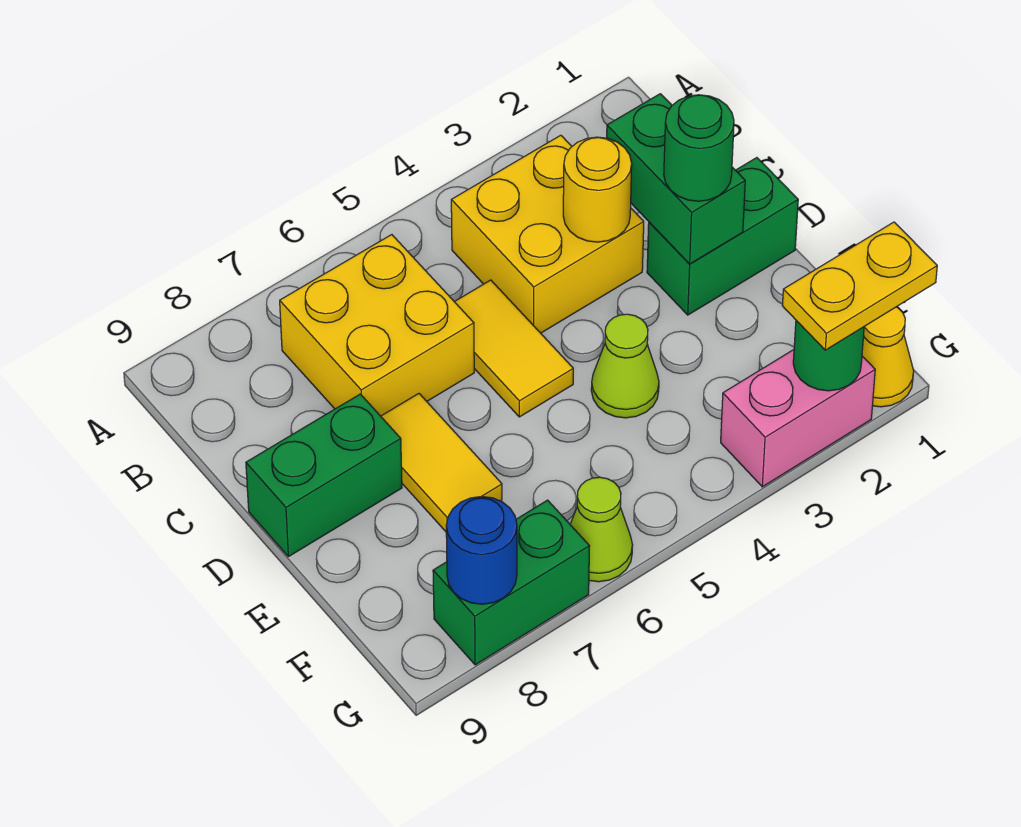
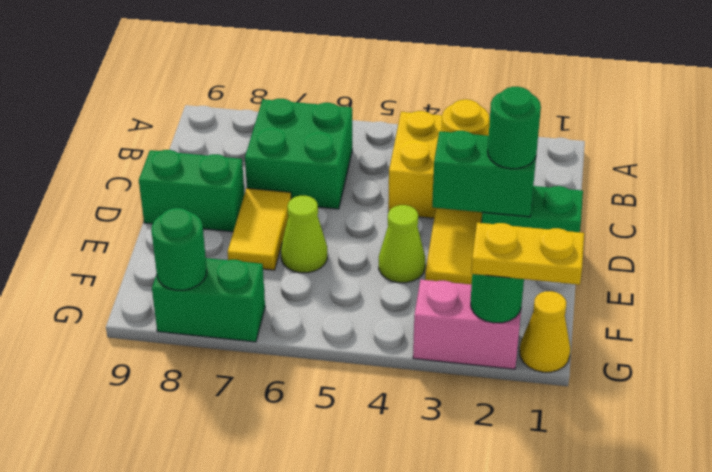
yellow 2x2 brick [280,235,474,416] -> green 2x2 brick [245,99,352,209]
green 1x2 brick [607,94,745,264] -> green 1x2 brick turned to [432,131,536,217]
yellow 1x2 tile [455,280,573,417] -> yellow 1x2 tile moved to [425,208,482,285]
lime 1x1 cone [570,477,633,582] -> lime 1x1 cone moved to [281,196,327,273]
blue 1x1 round brick [446,497,517,604] -> green 1x1 round brick [151,208,207,290]

